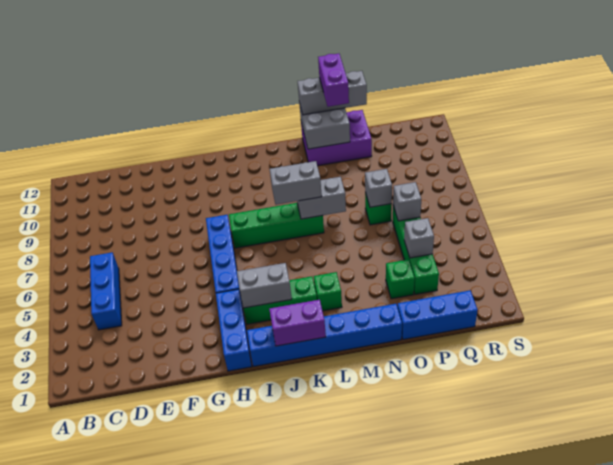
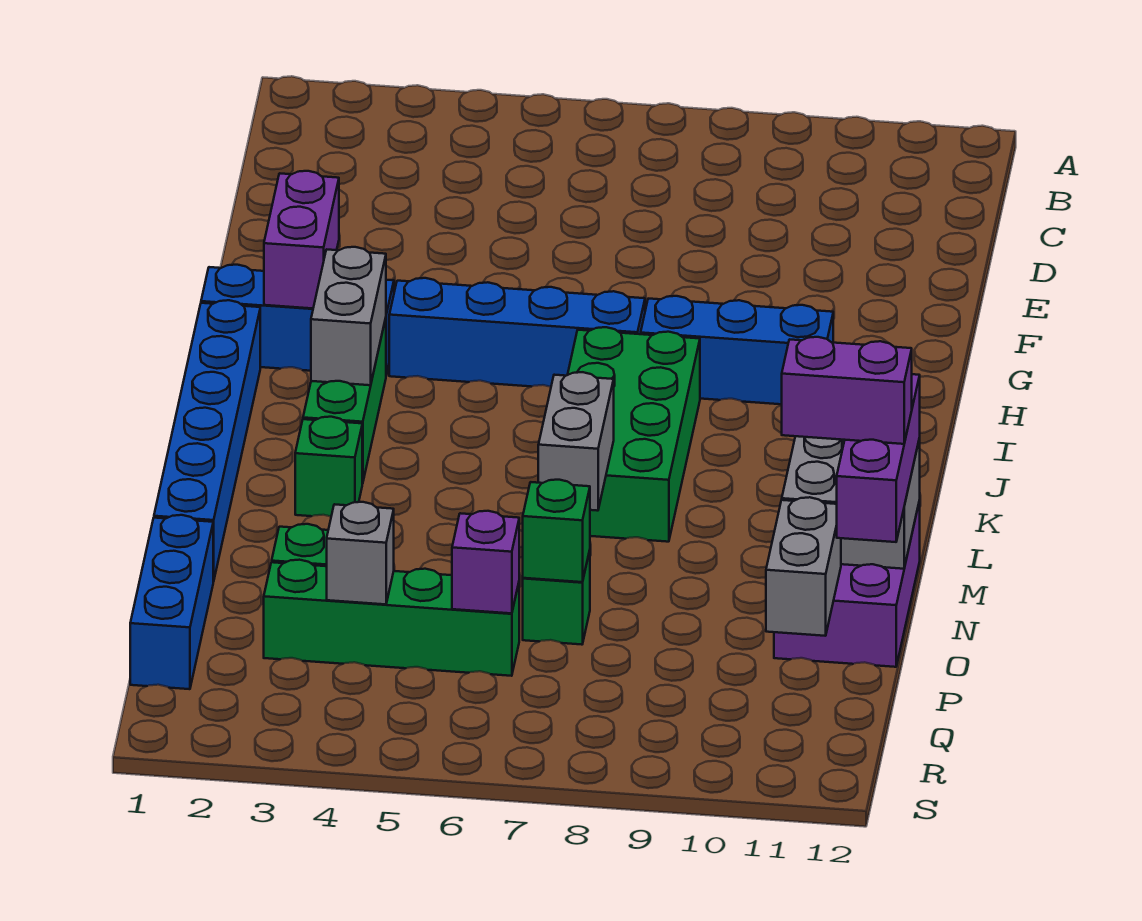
blue 1x3 brick [90,253,122,330] -> blue 1x3 brick moved to [641,296,833,404]
green 1x4 brick [229,203,324,248] -> green 2x4 brick [568,327,700,542]
purple 1x2 brick [269,300,326,346] -> purple 1x2 brick moved to [264,171,339,308]
grey 1x2 brick [270,161,322,205] -> grey 1x2 brick moved to [766,497,841,636]
grey 1x3 brick [297,71,367,115] -> purple 1x3 brick [837,374,920,542]
grey 1x1 brick [365,169,392,207] -> green 1x1 brick [523,480,590,582]
grey 1x1 brick [393,182,421,221] -> purple 1x1 brick [452,511,519,613]

